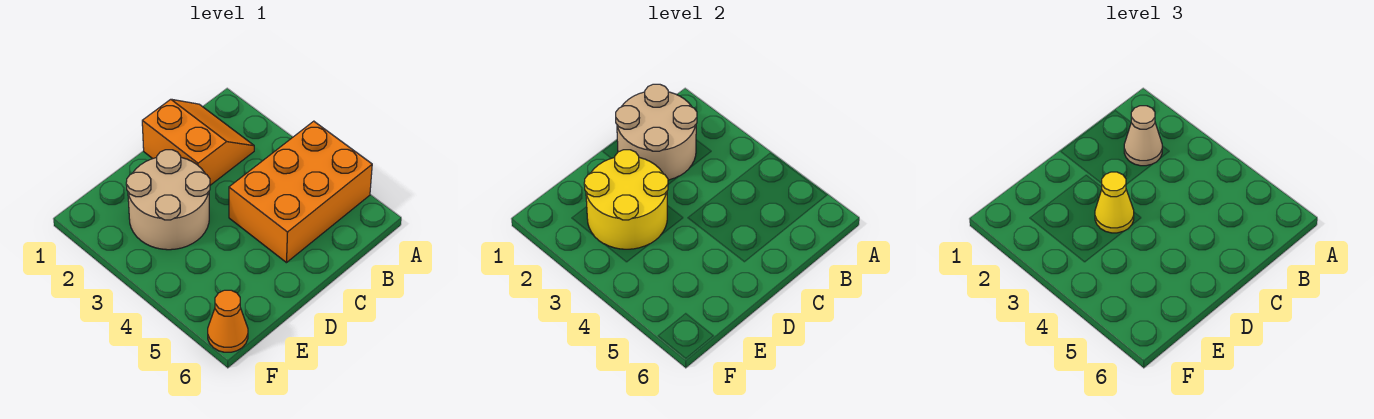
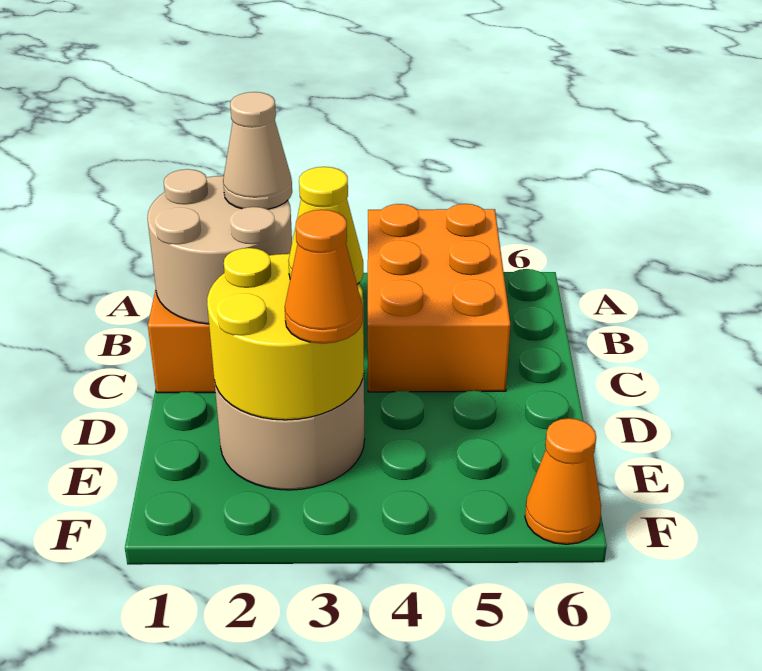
none -> orange 1x1 cone [285,210,363,344]

